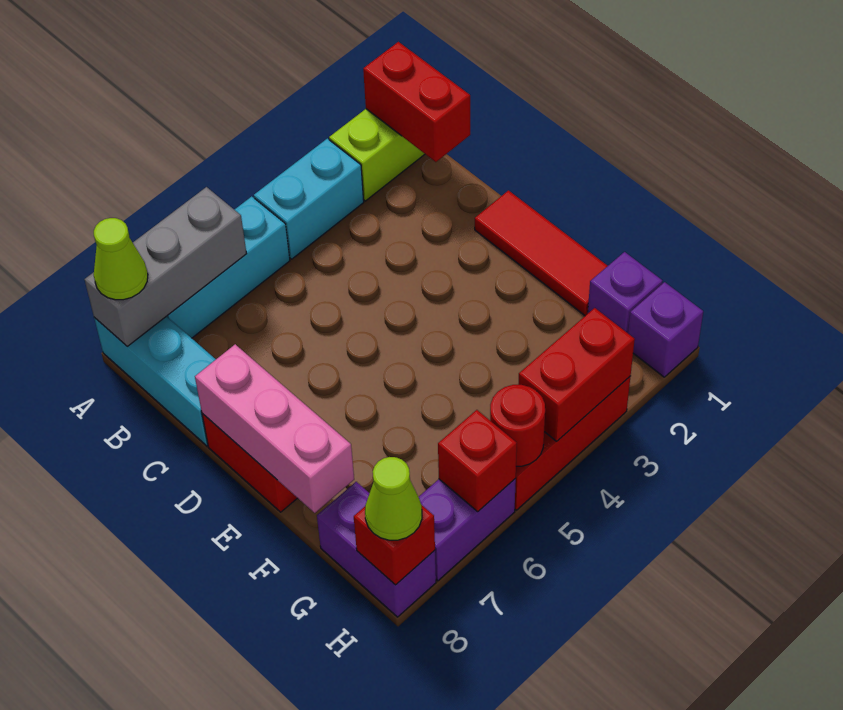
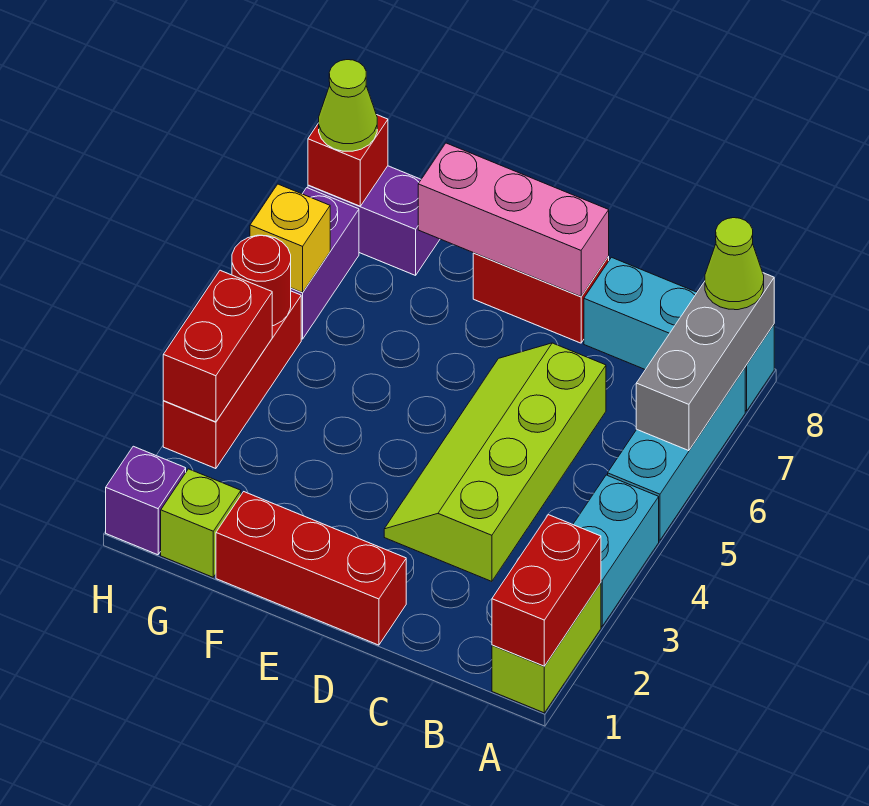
red 1x2 brick [363,42,470,162] -> red 1x2 brick turned to [492,515,601,666]
none -> lime 2x4 slope [384,343,606,581]
red 1x3 tile [475,191,607,316] -> red 1x3 brick [216,492,406,645]
purple 1x1 brick [588,252,663,333] -> lime 1x1 brick [161,469,241,577]
red 1x1 brick [438,410,517,511] -> yellow 1x1 brick [250,184,330,292]

